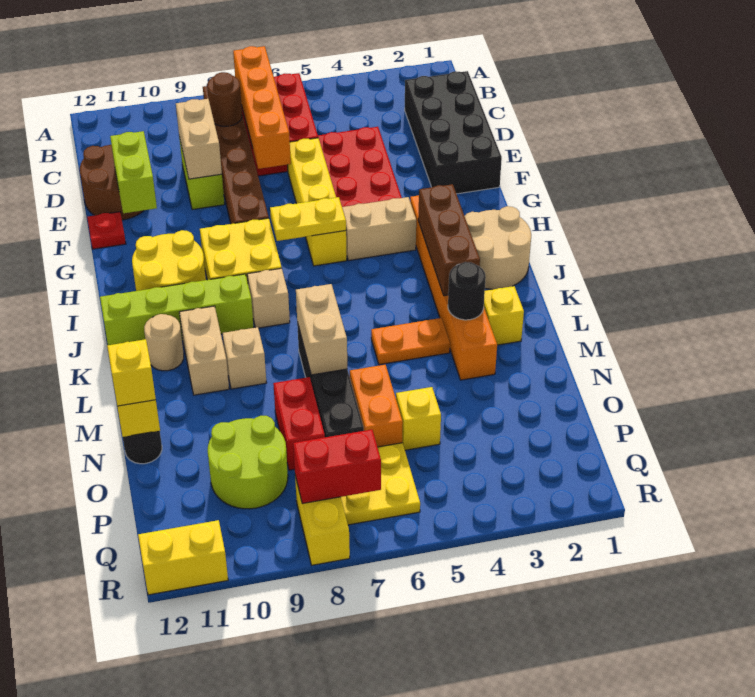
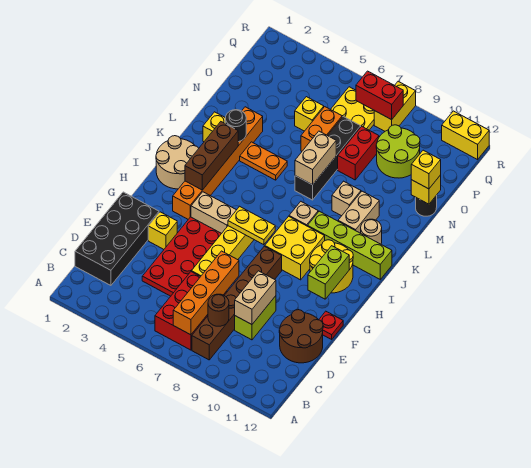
lime 1x2 brick [110,131,157,213] -> lime 1x2 brick moved to [308,246,349,299]
none -> yellow 1x1 brick [148,212,177,249]

